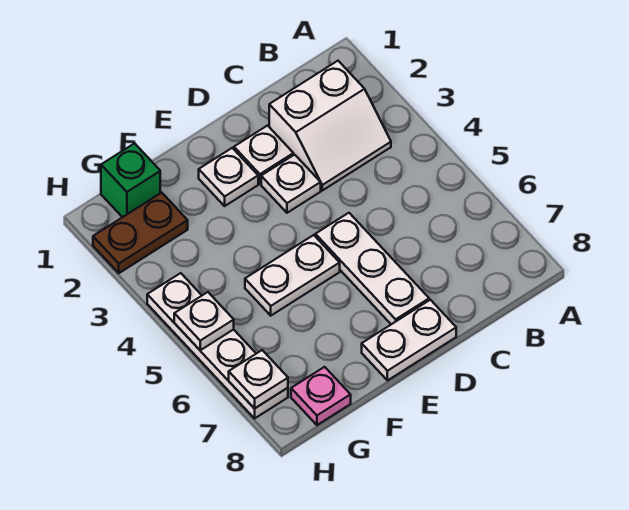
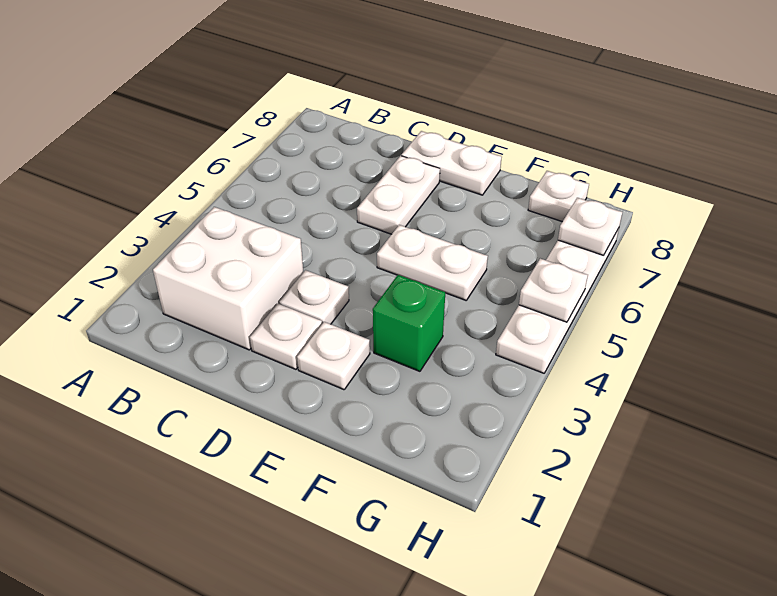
white 2x2 slope [269,61,391,190] -> white 2x2 brick [153,207,303,350]
white 1x3 plate [315,213,429,324] -> white 1x2 plate [357,156,440,234]
green 1x1 brick [101,143,160,217] -> green 1x1 brick moved to [373,275,445,371]
brown 1x2 plate [93,193,188,273] -> none
pink 1x1 plate [291,367,351,425] -> white 1x1 plate [528,171,589,222]

